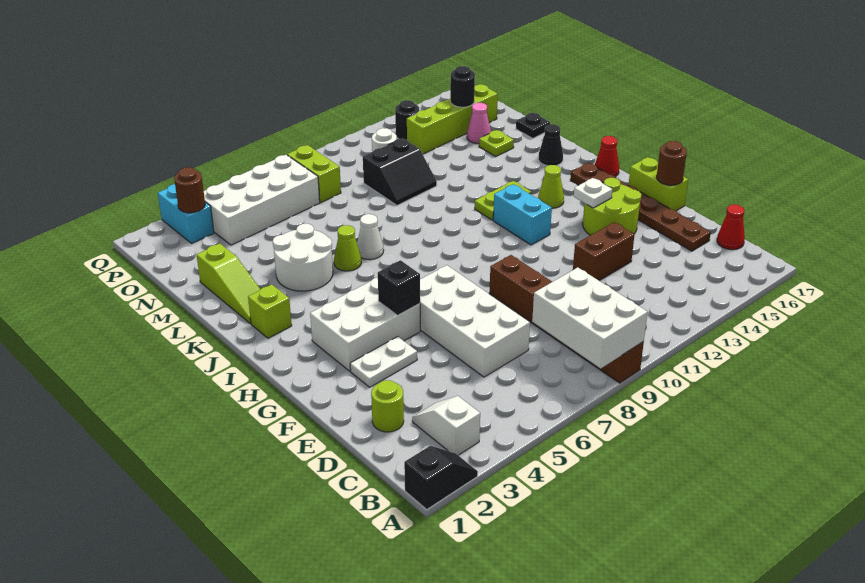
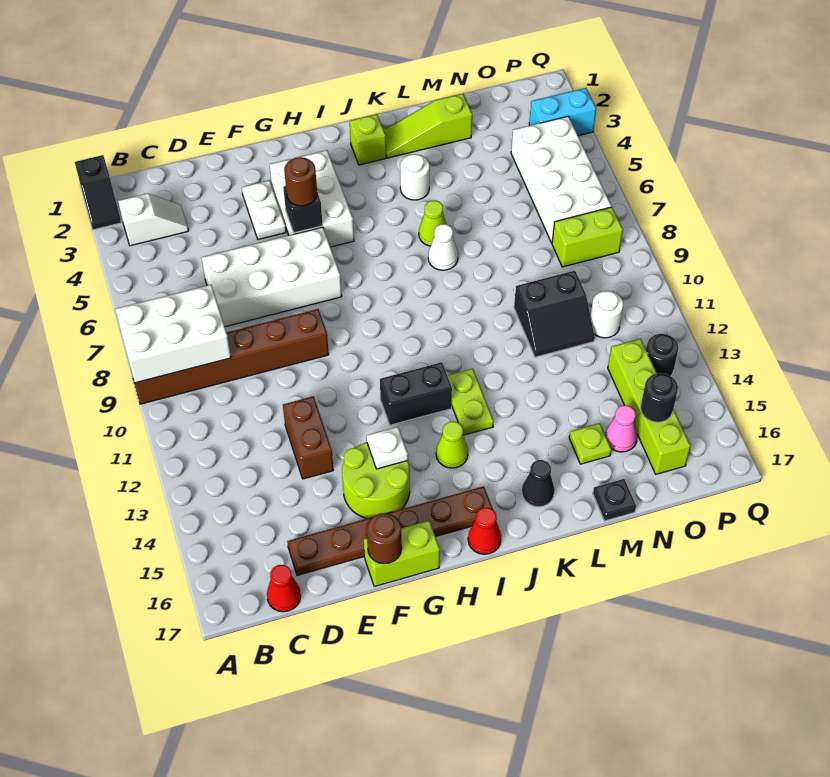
lime 1x1 round brick [371,380,404,432] -> none
cyan 1x2 brick [493,184,552,245] -> black 1x2 brick [380,362,452,425]
white 2x2 round brick [273,224,333,291] -> white 1x1 round brick [400,154,430,200]
black 2x2 slope [363,138,437,205] -> black 2x2 slope turned to [514,271,595,357]
brown 1x1 round brick [174,167,205,213] -> brown 1x1 round brick moved to [284,157,317,206]

